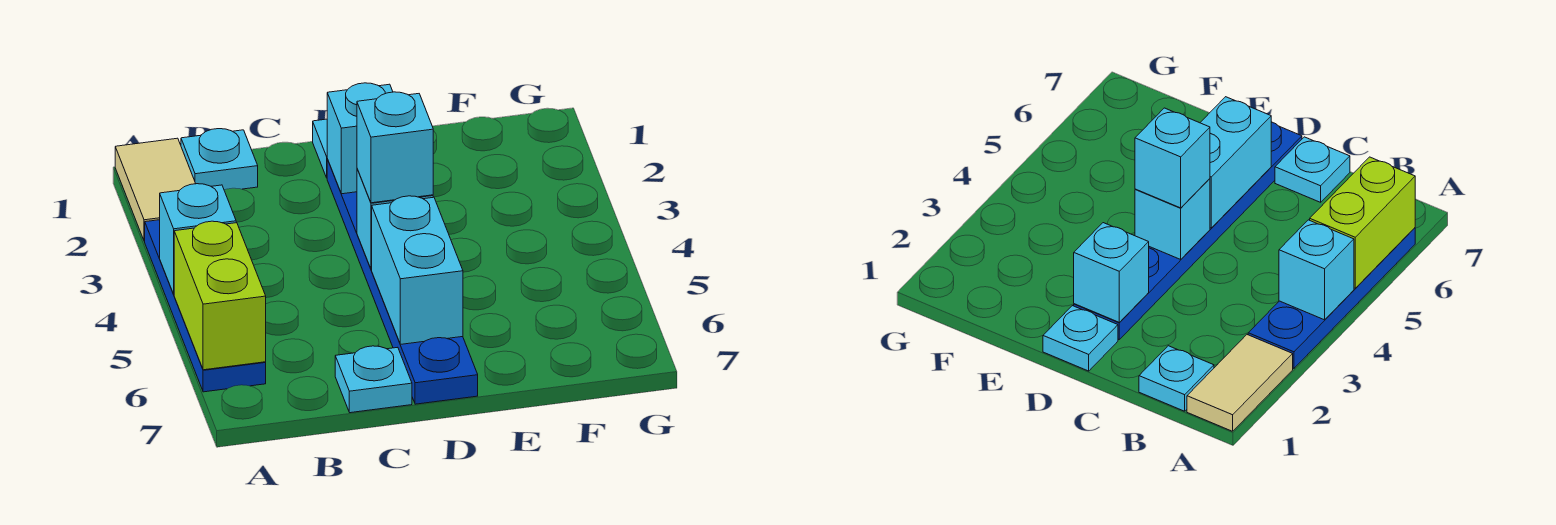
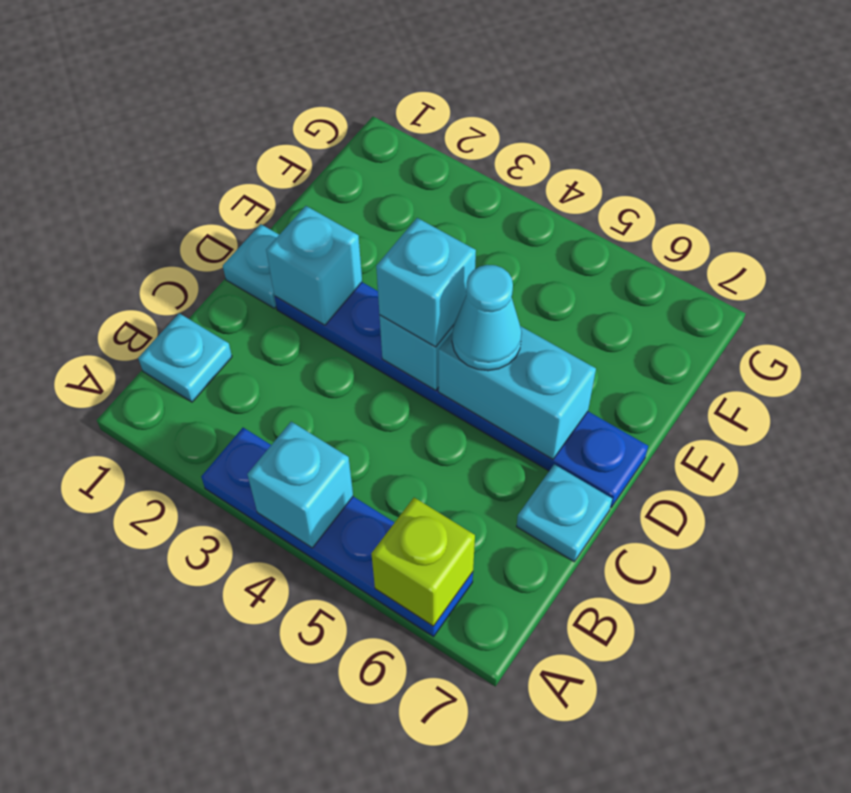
tan 1x2 tile [115,138,196,241] -> none
lime 1x2 brick [174,221,266,370] -> lime 1x1 brick [371,498,475,626]
none -> cyan 1x1 cone [452,265,522,371]

